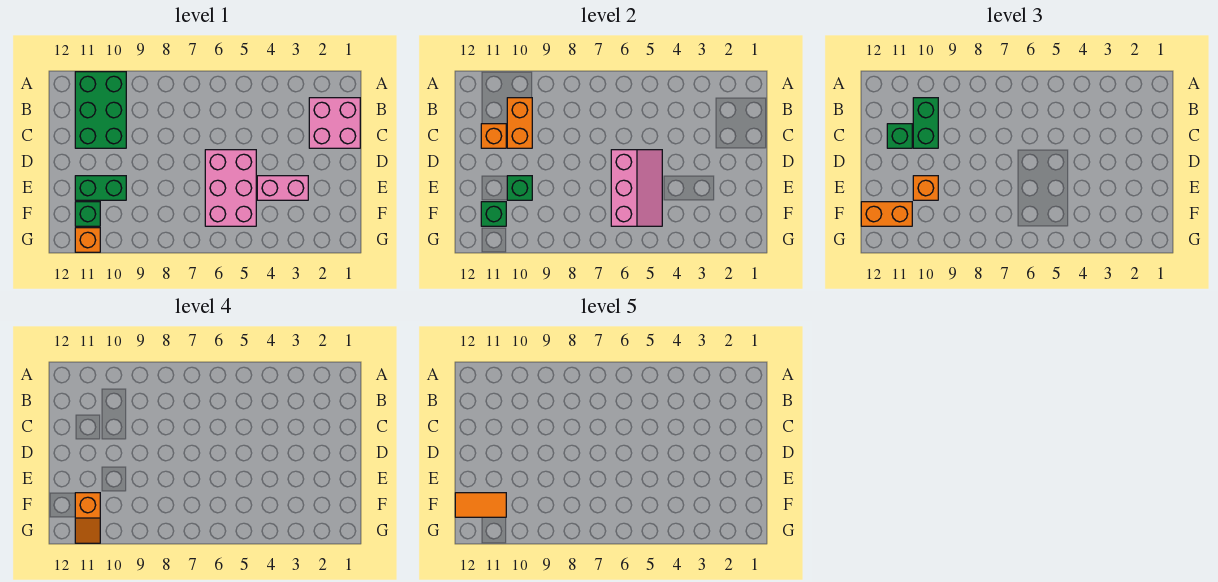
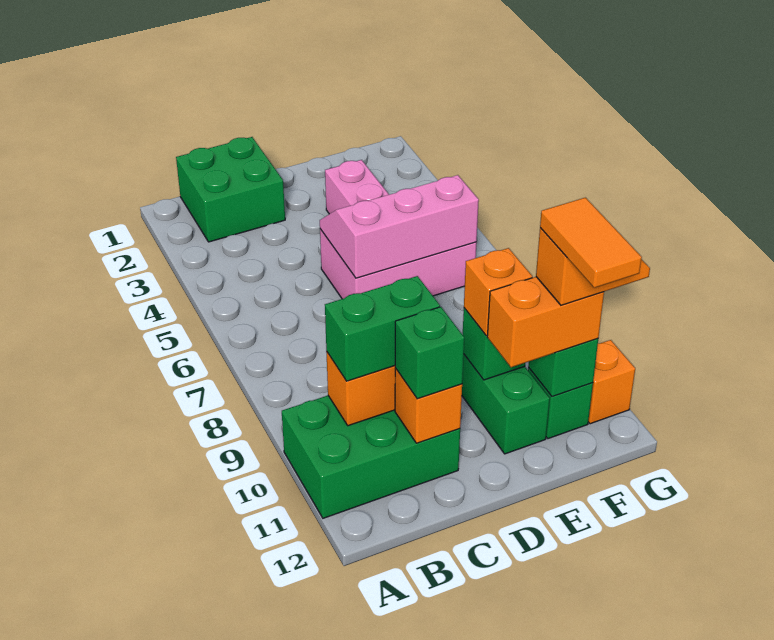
pink 2x2 brick [309,98,360,148] -> green 2x2 brick [176,137,285,242]
orange 1x2 brick [861,202,912,226] -> orange 1x2 brick turned to [487,277,604,367]

